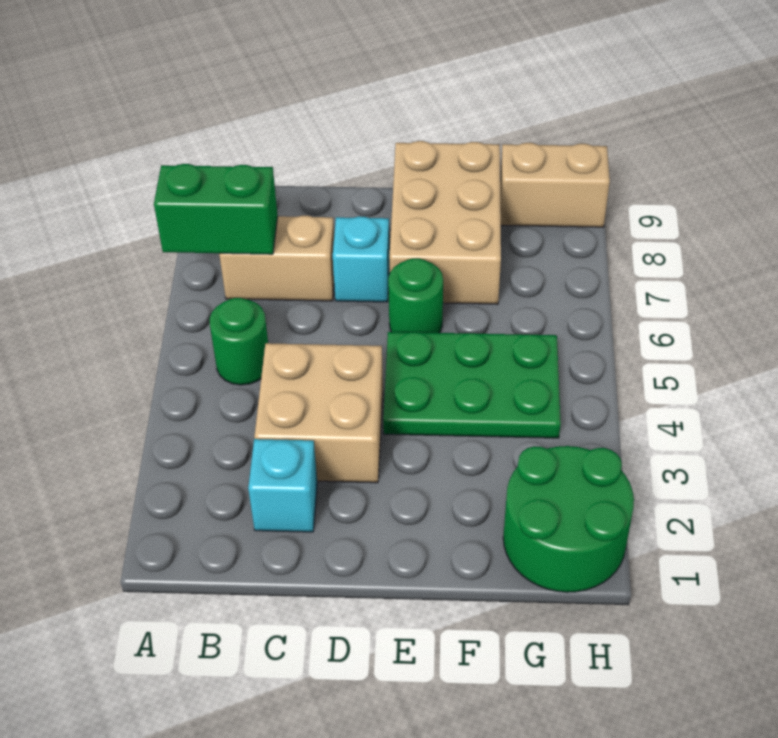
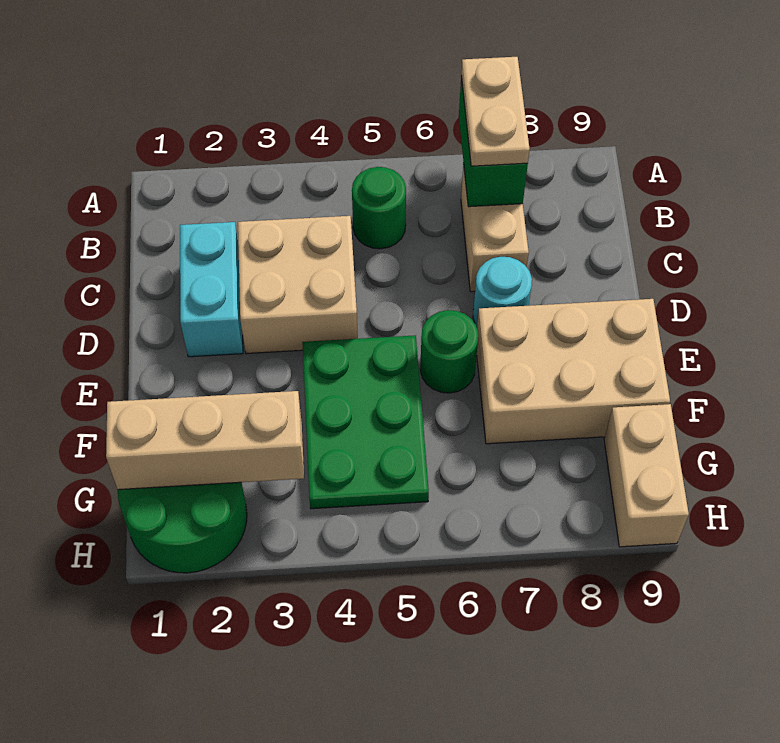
none -> tan 1x2 plate [461,57,530,166]
cyan 1x1 brick [248,439,318,532] -> cyan 1x2 brick [180,222,243,357]
cyan 1x1 brick [333,216,390,302] -> cyan 1x1 round brick [473,257,532,326]
none -> tan 1x3 brick [106,391,304,490]

